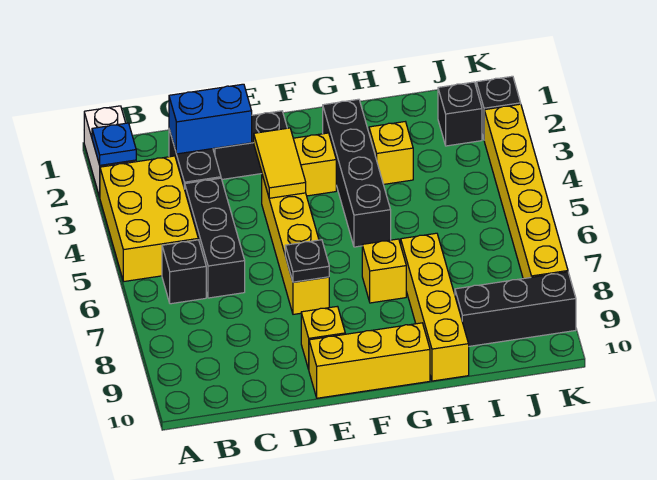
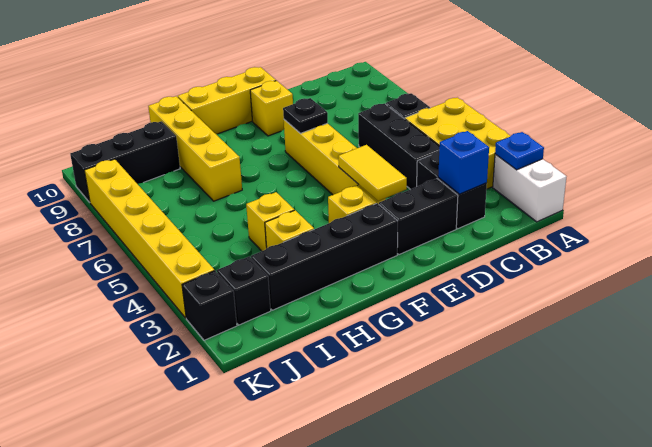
blue 1x2 brick [169,84,252,154] -> blue 1x1 brick [438,131,489,194]
black 1x4 brick [323,99,391,247] -> black 1x4 brick turned to [251,203,398,310]
yellow 1x1 brick [362,239,406,303] -> yellow 1x1 brick moved to [246,192,294,251]

